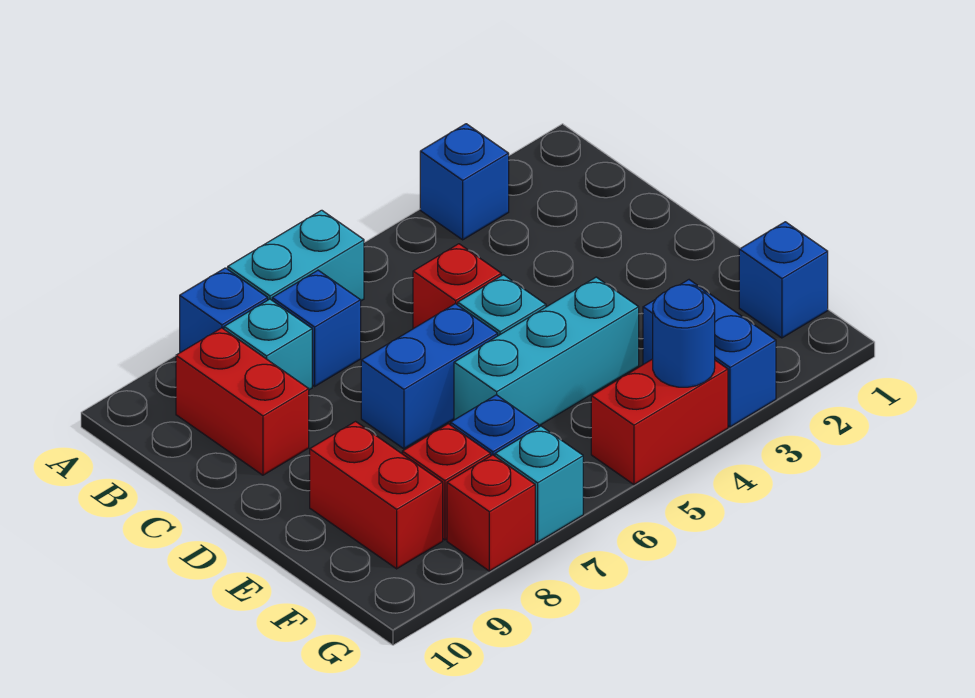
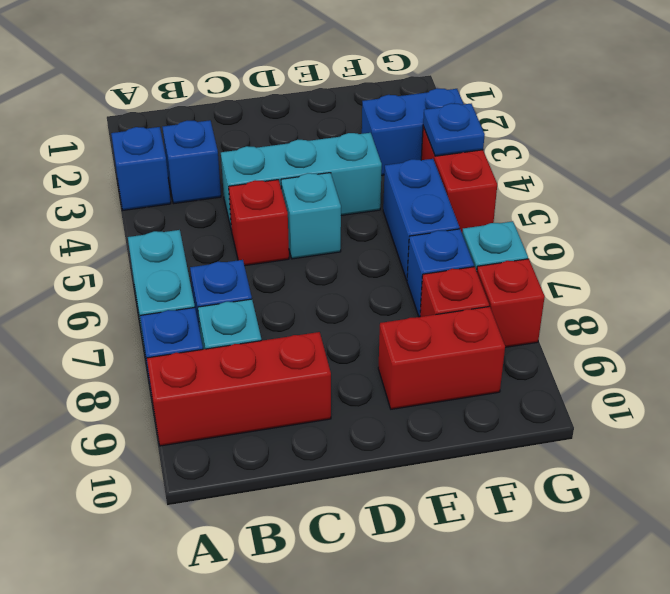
red 1x2 brick [176,328,309,475] -> red 1x3 brick [147,332,331,446]
blue 1x2 brick [361,304,498,449] -> blue 1x2 brick moved to [383,159,460,280]
cyan 1x3 brick [454,277,639,426] -> cyan 1x3 brick turned to [221,133,382,227]
blue 1x1 brick [739,222,828,338] -> blue 1x1 brick moved to [163,120,221,204]
blue 1x1 round brick [653,285,715,387] -> blue 1x1 plate [423,103,485,156]

